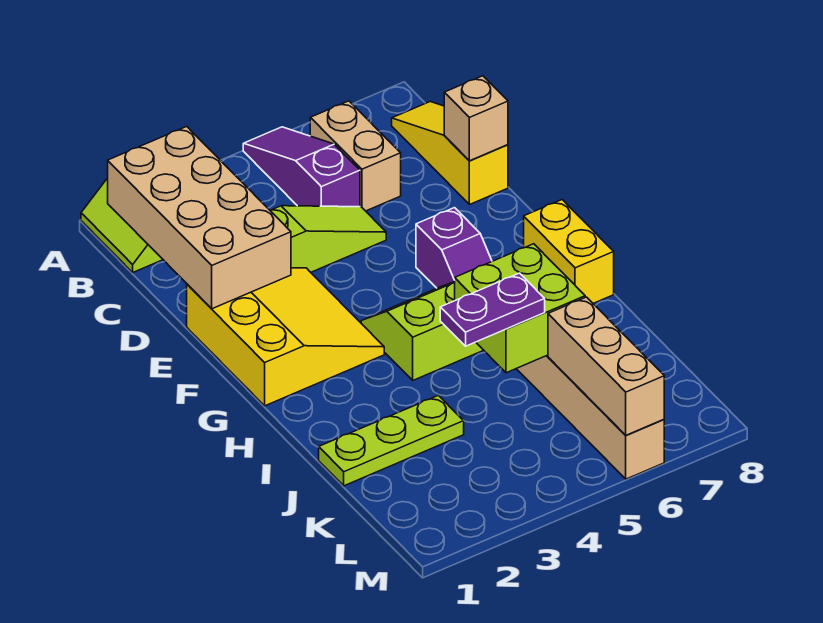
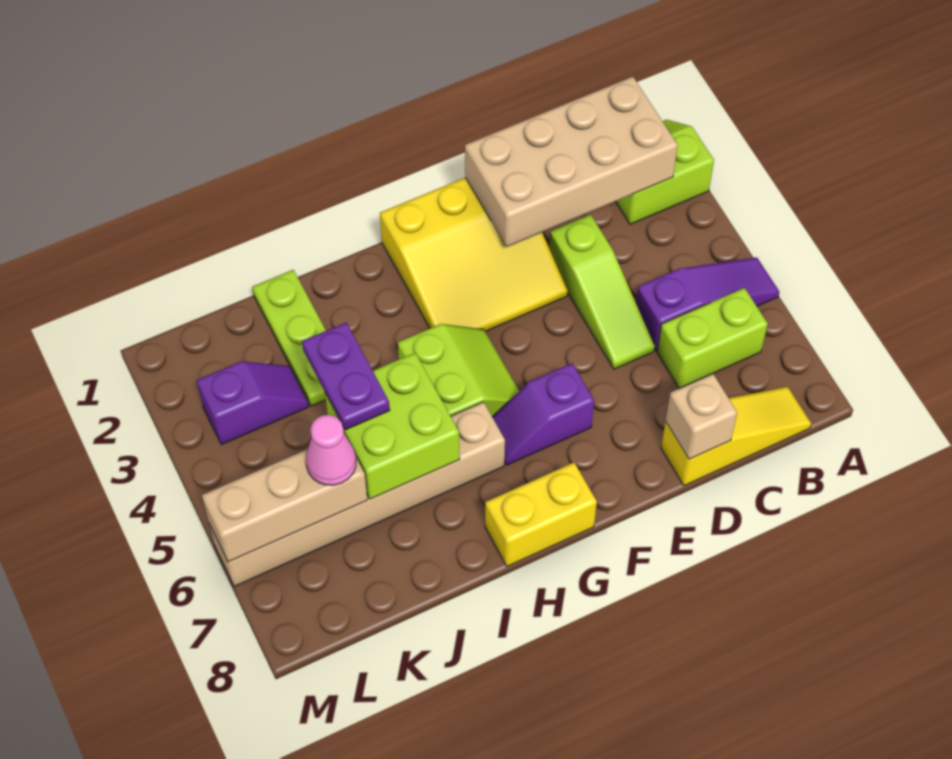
tan 1x2 brick [310,101,401,211] -> lime 1x2 brick [657,288,768,388]
none -> purple 1x2 slope [197,361,309,445]
none -> pink 1x1 cone [306,415,356,485]

